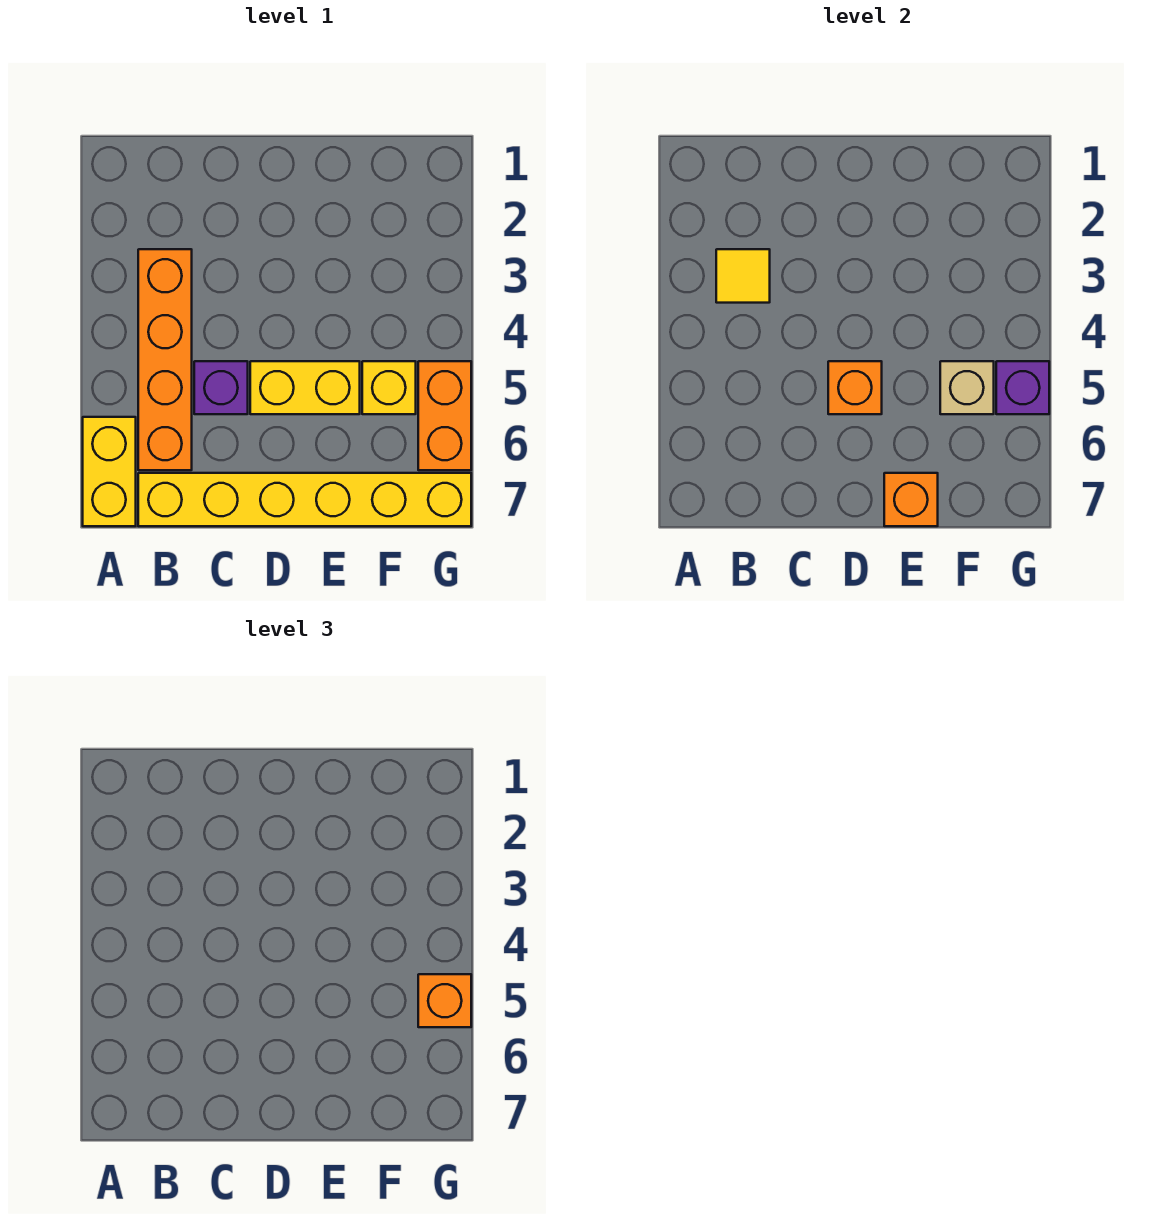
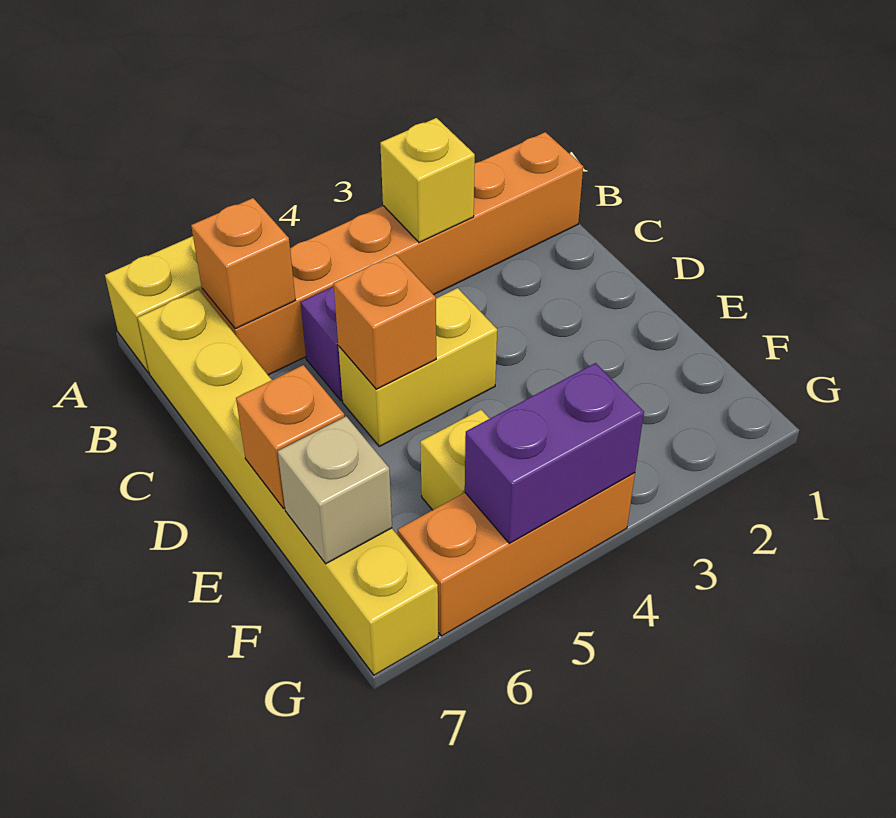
orange 1x4 brick [138,249,192,470] -> orange 1x6 brick [202,132,583,375]
yellow 1x1 tile [716,249,770,303] -> yellow 1x1 brick [380,118,475,242]
yellow 1x2 brick [250,361,360,414] -> yellow 1x2 brick turned to [338,288,497,446]
tan 1x1 brick [940,361,994,414] -> tan 1x1 brick moved to [278,417,392,564]
orange 1x2 brick [418,361,471,470] -> orange 1x3 brick [398,473,635,636]
purple 1x1 brick [996,361,1049,414] -> purple 1x2 brick [465,363,644,543]
orange 1x1 brick [418,974,471,1027] -> orange 1x1 brick moved to [191,198,295,329]

